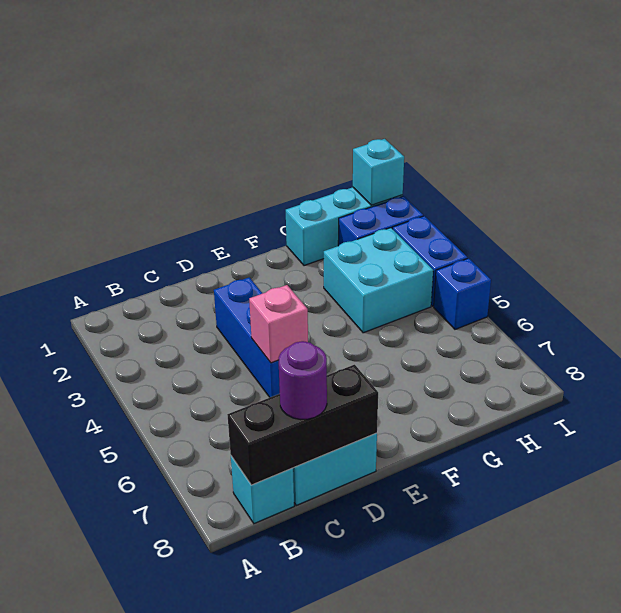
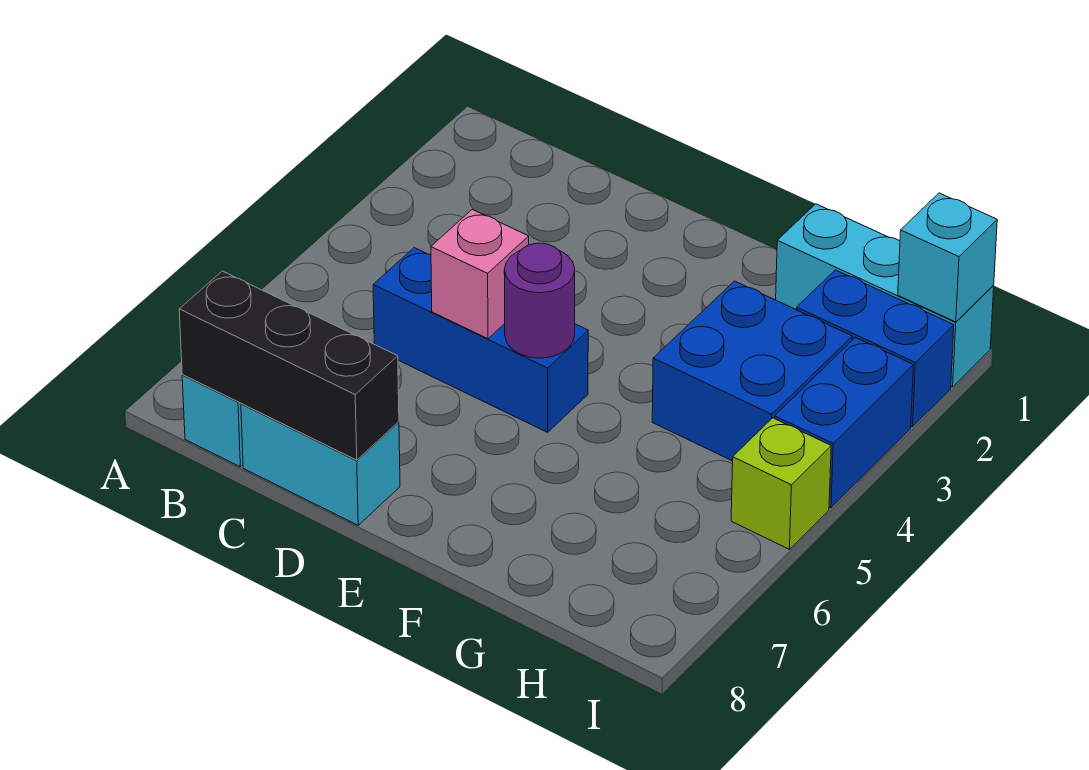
purple 1x1 round brick [279,341,327,420] -> purple 1x1 round brick moved to [504,243,575,358]
blue 1x3 brick [214,277,280,397] -> blue 1x3 brick turned to [373,248,588,432]
cyan 2x2 brick [324,228,433,333] -> blue 2x2 brick [652,281,852,461]
blue 1x1 brick [434,258,491,329] -> lime 1x1 brick [731,418,831,549]

